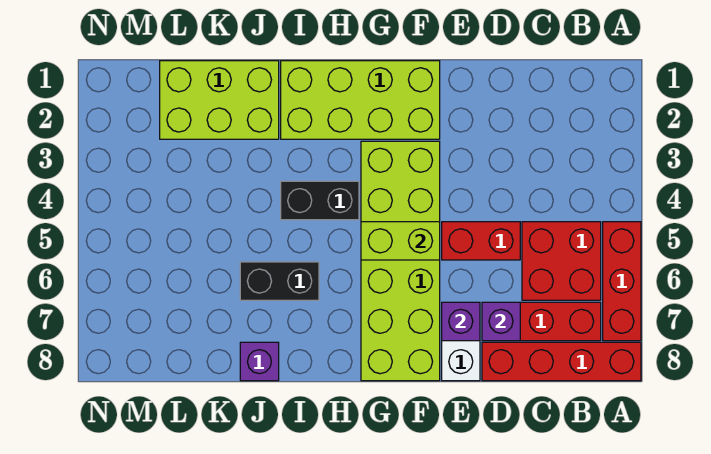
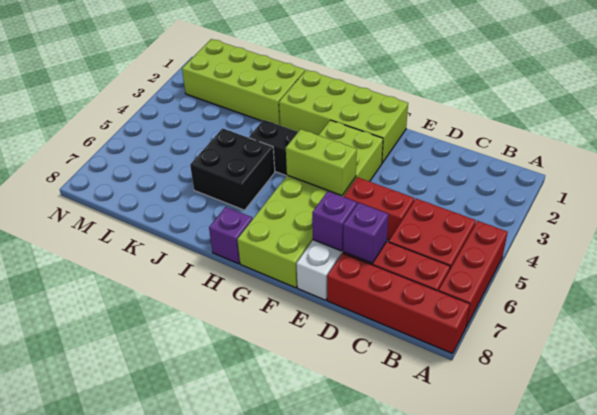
black 1x2 brick [240,262,319,300] -> black 2x2 brick [190,128,275,210]
lime 2x3 brick [160,61,279,139] -> lime 2x4 brick [182,39,305,125]
purple 1x1 brick [240,342,279,381] -> purple 1x1 brick moved to [209,207,253,264]

